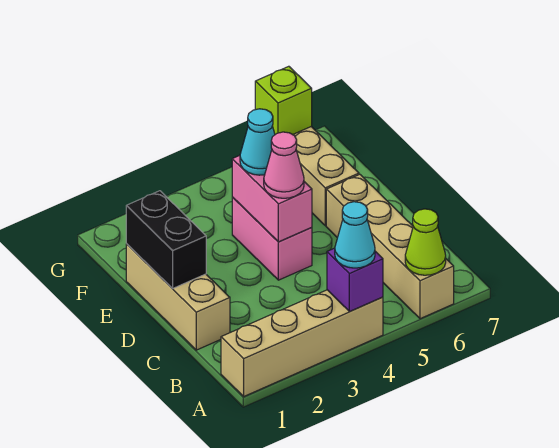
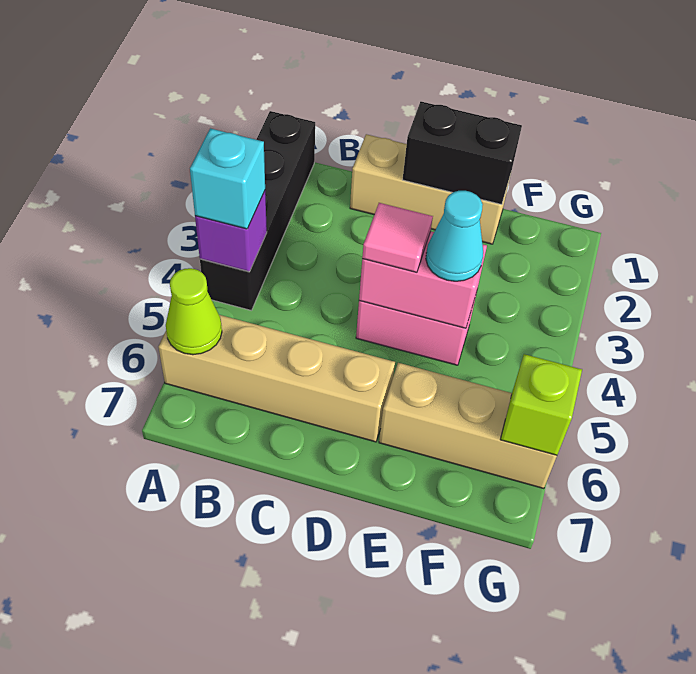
tan 1x4 brick [221,290,383,396] -> black 1x4 brick [200,111,315,311]
cyan 1x1 cone [335,202,375,268] -> cyan 1x1 brick [190,128,265,229]
pink 1x1 cone [264,132,304,198] -> pink 1x1 tile [362,203,433,272]

